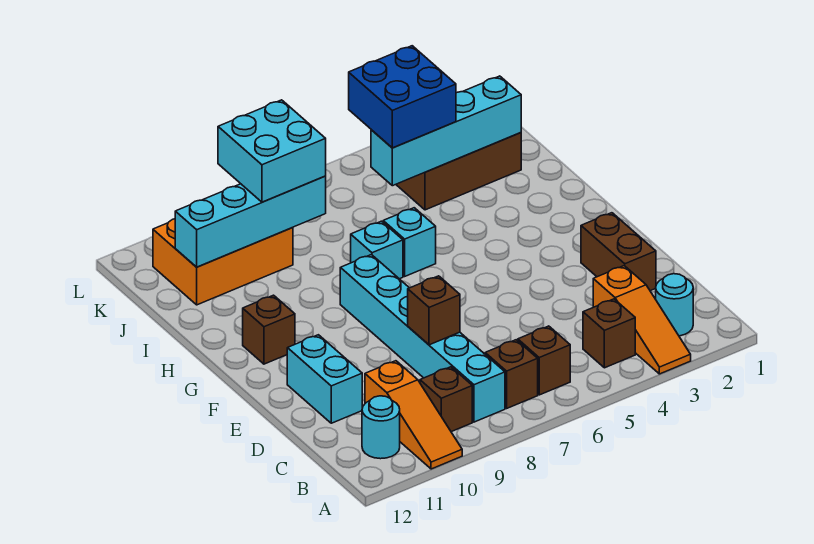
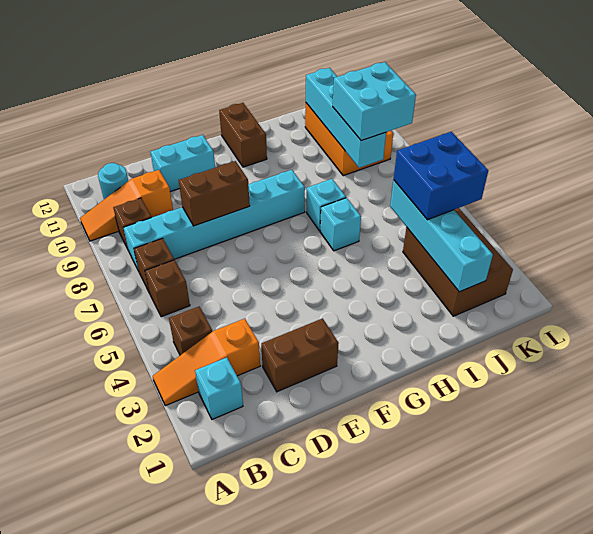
cyan 1x1 round brick [656,274,693,336] -> cyan 1x1 brick [195,357,243,419]
brown 1x1 brick [408,276,460,345] -> brown 1x2 brick [179,161,250,226]
brown 1x1 brick [243,295,295,364] -> brown 1x2 brick [219,103,267,167]

